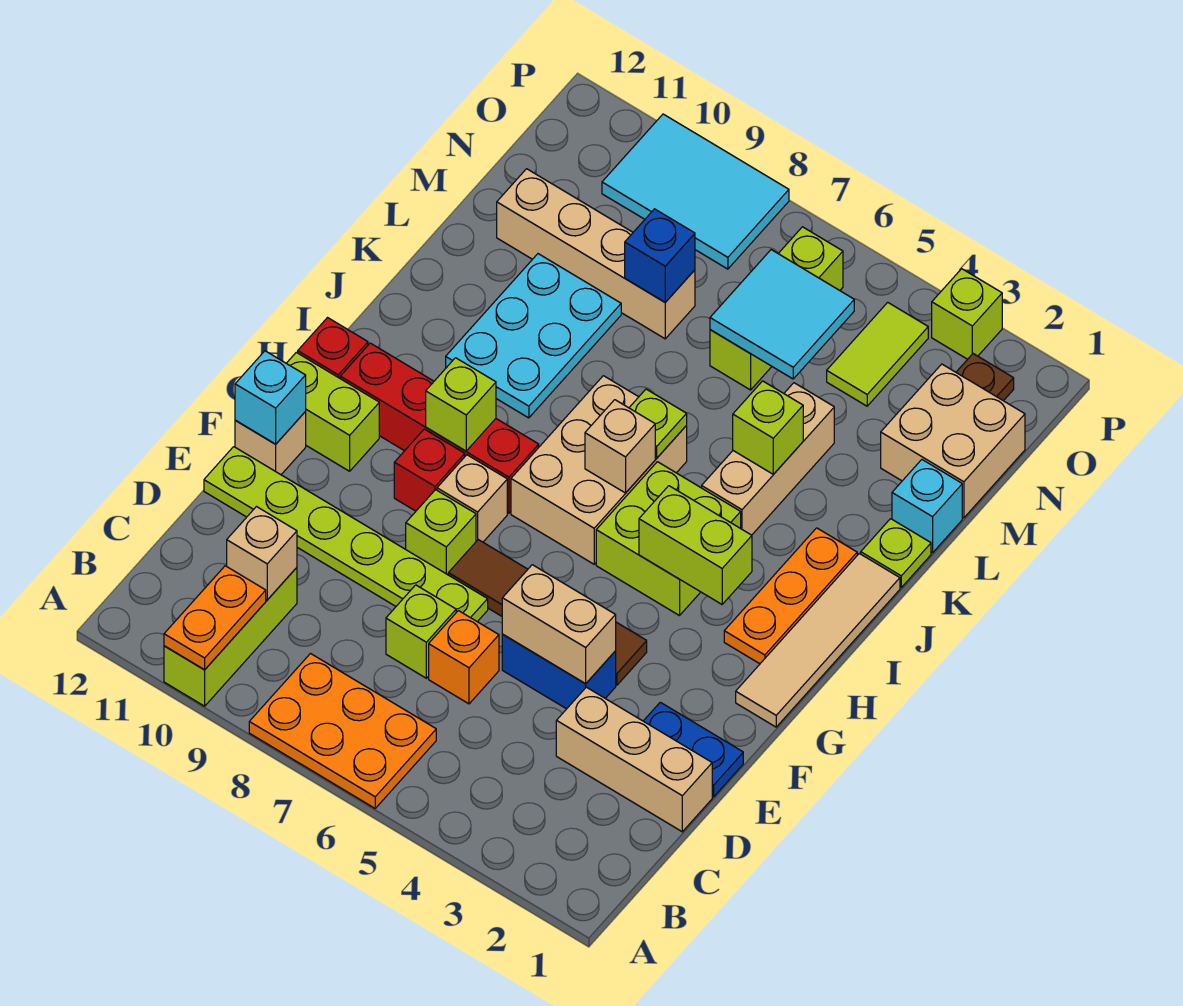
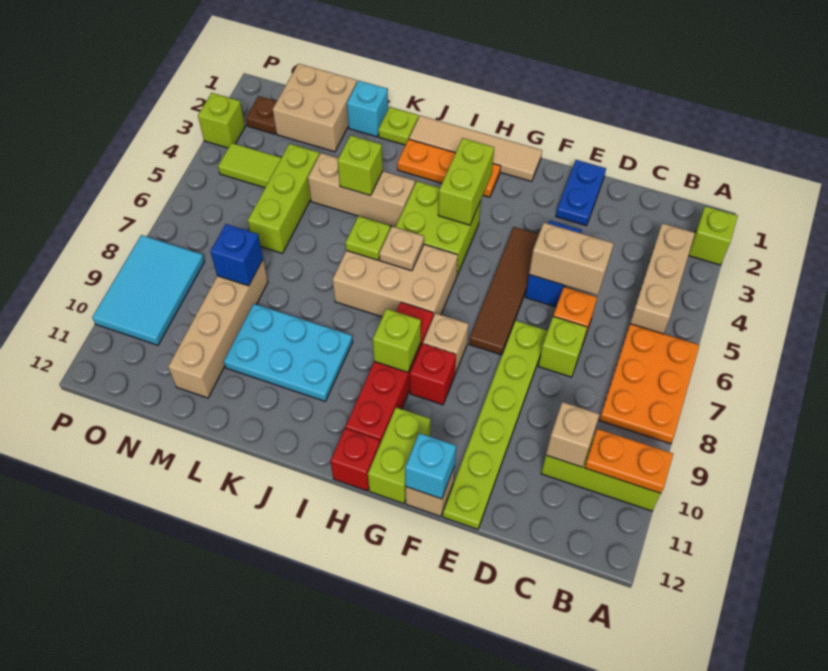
tan 1x3 brick [556,687,712,832] -> tan 1x3 brick moved to [630,223,695,334]
tan 1x2 brick [502,565,616,684] -> tan 1x2 brick turned to [529,223,614,295]
lime 1x1 brick [406,490,476,575] -> lime 1x1 brick moved to [688,206,738,265]
tan 1x1 brick [585,400,655,493] -> tan 1x1 plate [379,226,424,271]
cyan 2x2 tile [710,250,854,379] -> none
lime 1x3 brick [710,227,843,390] -> lime 1x3 brick turned to [248,144,319,253]

